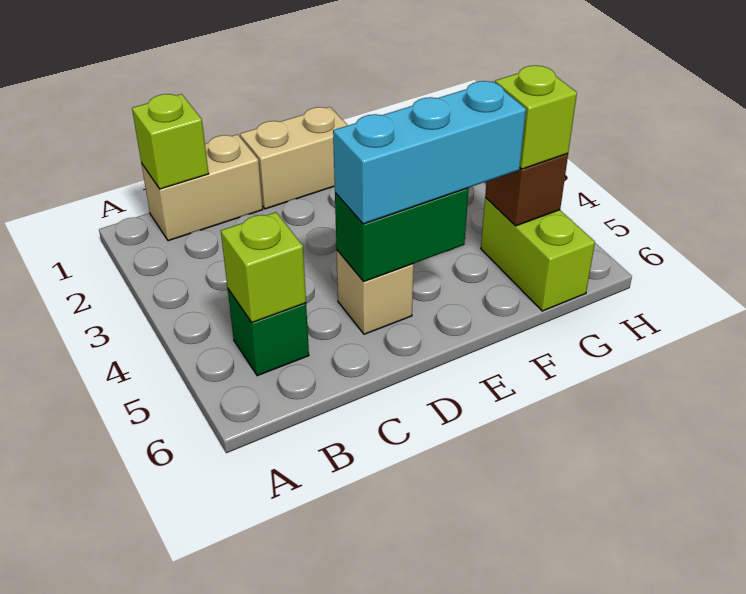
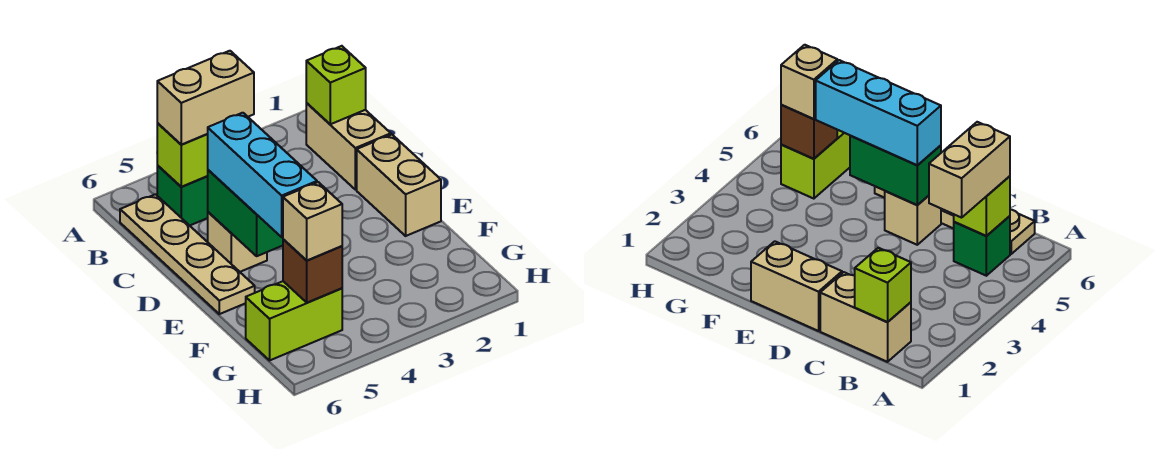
none -> tan 1x2 brick [157,51,254,145]
none -> tan 1x4 plate [120,194,255,314]
lime 1x1 brick [495,65,577,169] -> tan 1x1 brick [283,182,342,261]

